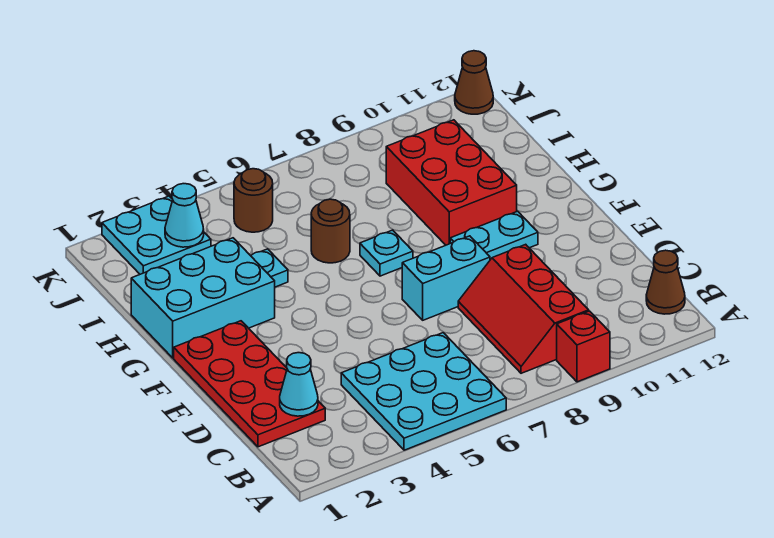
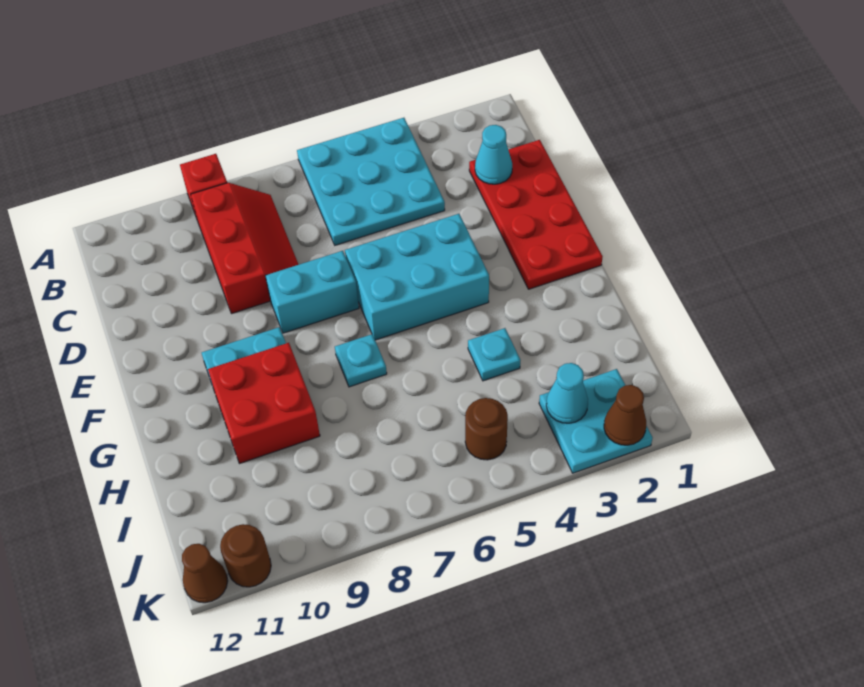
brown 1x1 cone [646,250,685,314] -> brown 1x1 cone moved to [604,385,646,445]
cyan 2x3 brick [131,238,275,358] -> cyan 2x3 brick moved to [345,214,489,340]
red 2x3 brick [386,120,517,245] -> red 2x2 brick [208,343,320,464]
brown 1x1 round brick [311,199,350,263] -> brown 1x1 round brick moved to [220,524,271,587]

